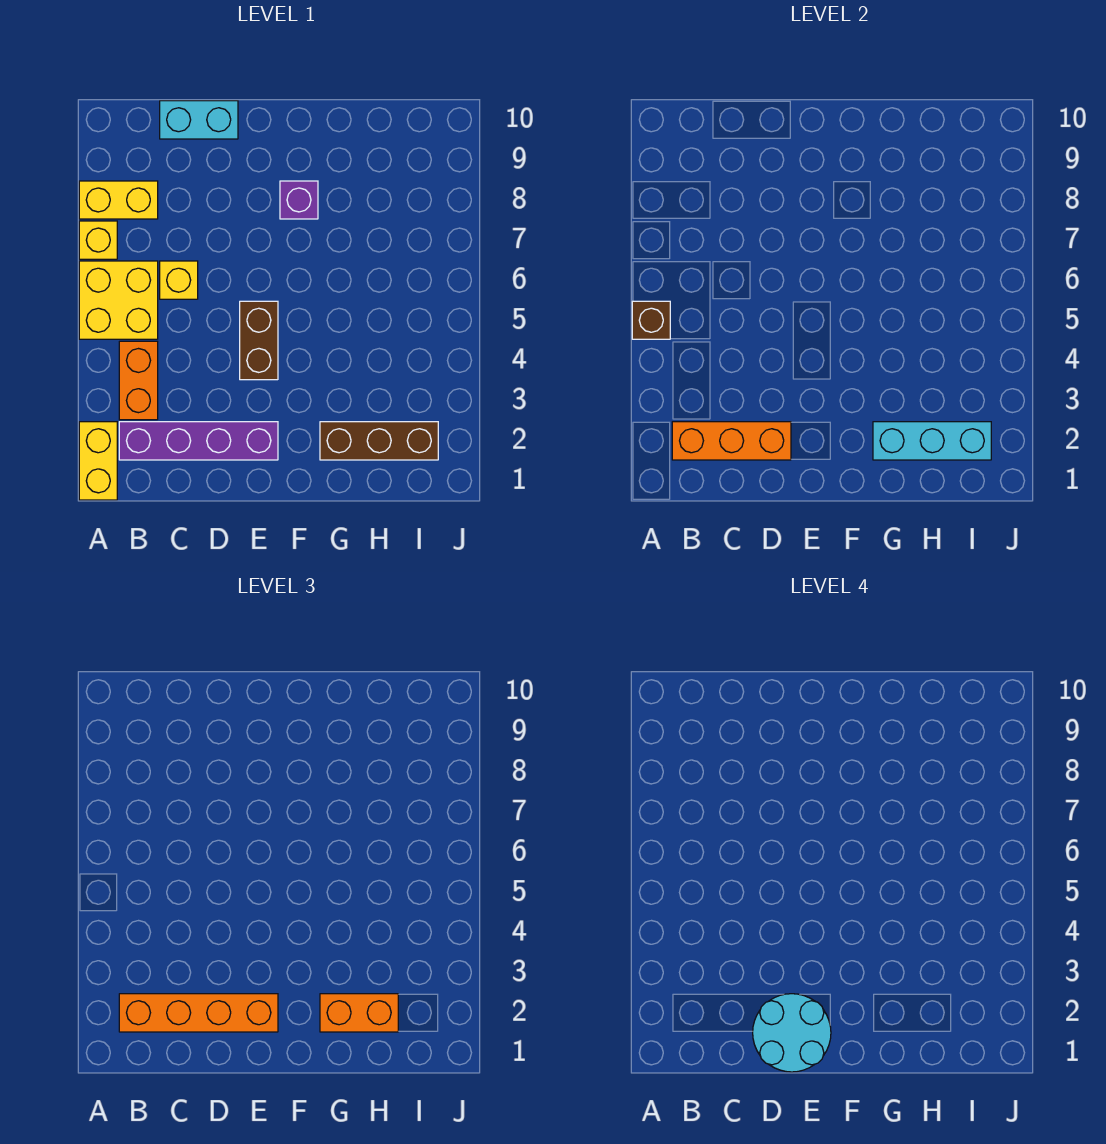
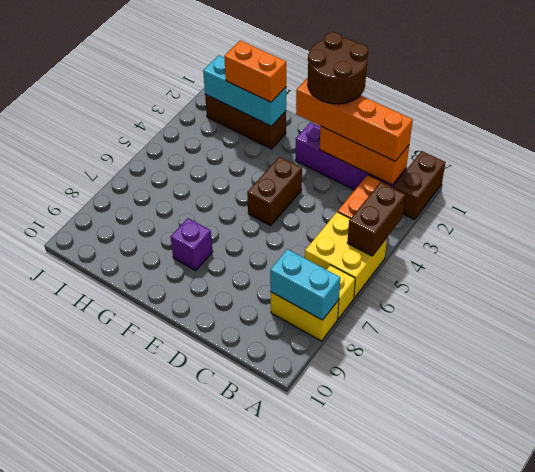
yellow 1x2 brick [79,422,117,500] -> brown 1x2 brick [393,151,446,220]
brown 1x1 brick [632,301,670,339] -> brown 1x2 brick [347,182,406,256]
yellow 1x1 brick [160,261,198,299] -> none
cyan 1x2 brick [160,101,238,139] -> cyan 1x2 brick moved to [270,249,340,320]
cyan 2x2 round brick [753,994,831,1072] -> brown 2x2 round brick [308,32,368,104]

